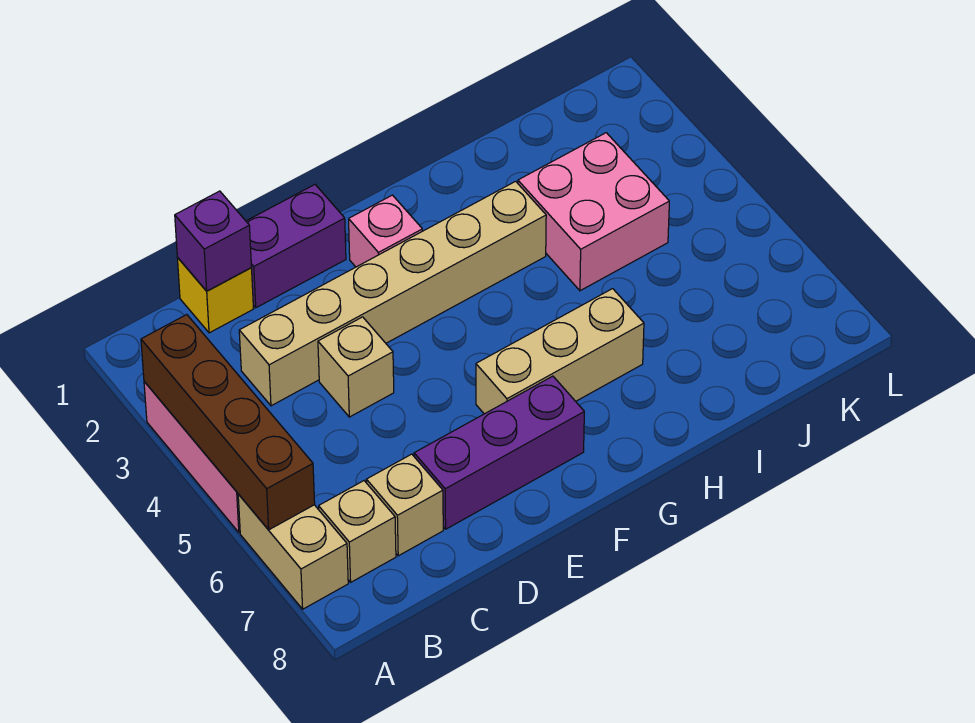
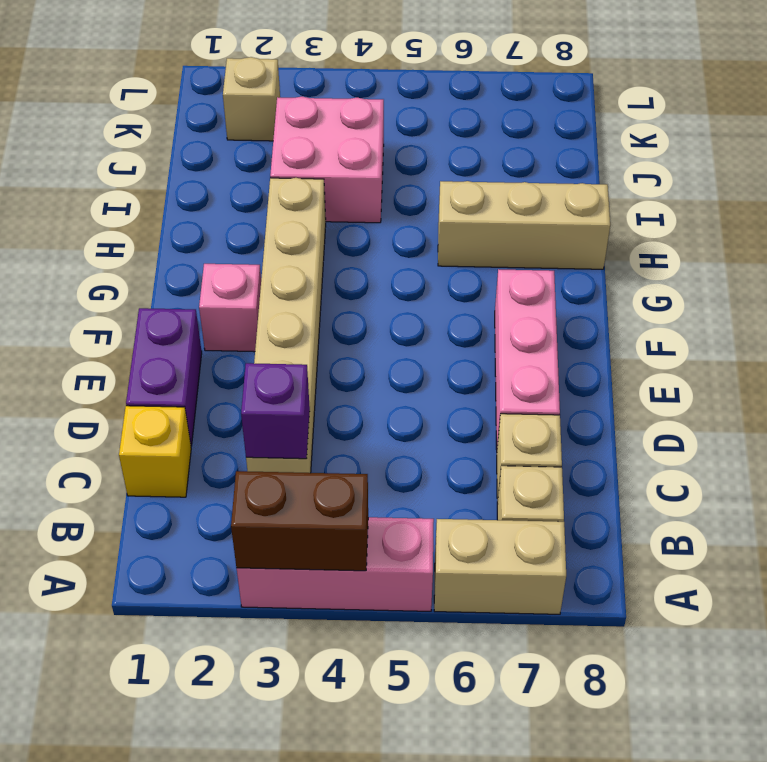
brown 1x4 brick [141,315,315,530] -> brown 1x2 brick [231,471,368,571]
purple 1x1 brick [175,191,251,291] -> purple 1x1 brick moved to [241,363,310,459]
tan 1x1 brick [318,317,394,417] -> tan 1x1 brick moved to [223,57,280,141]
purple 1x3 brick [414,376,584,529] -> pink 1x3 brick [495,269,560,450]
tan 1x3 brick [476,289,644,414] -> tan 1x3 brick turned to [438,181,610,269]

